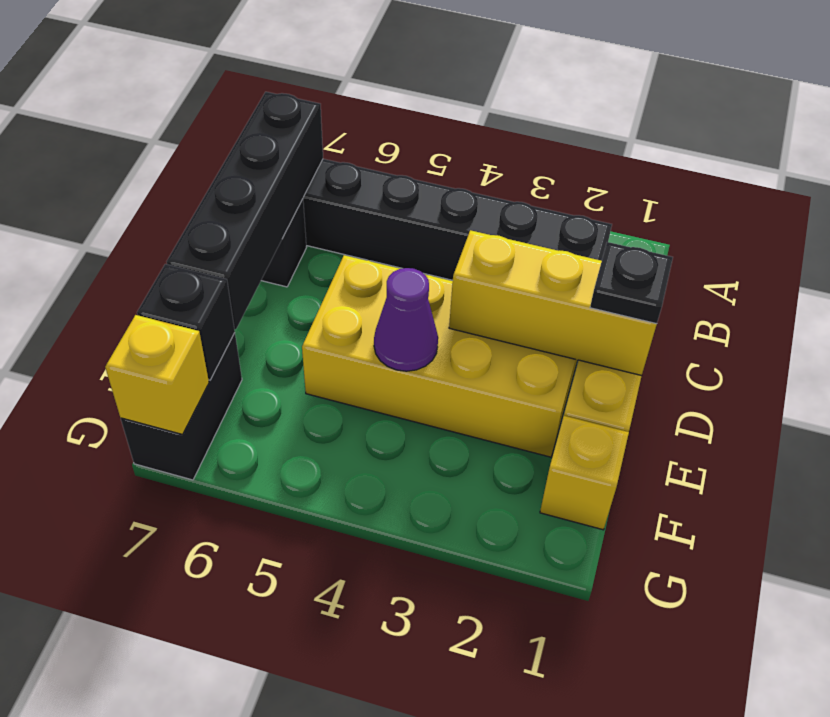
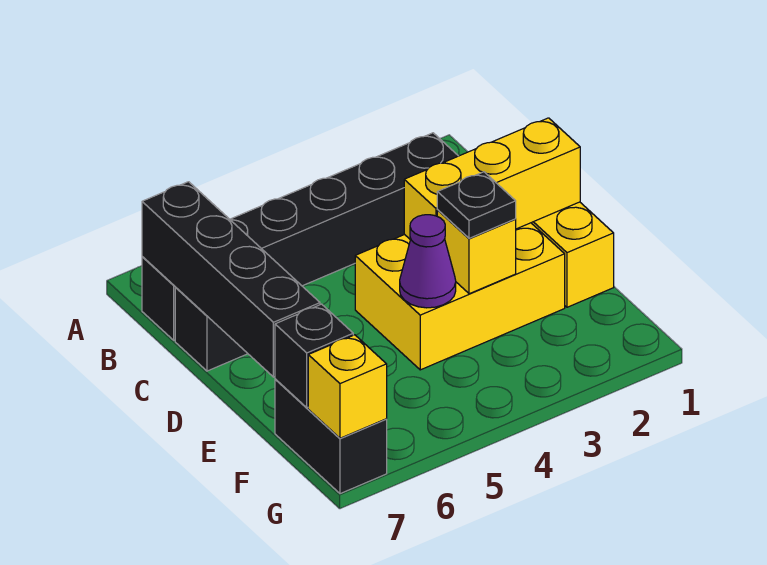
black 1x1 plate [590,242,673,324] -> black 1x1 plate moved to [437,172,516,238]
yellow 2x4 brick [302,255,578,457] -> yellow 2x3 brick [355,223,565,370]
yellow 1x1 brick [540,416,629,530] -> yellow 1x1 brick moved to [437,210,516,294]

